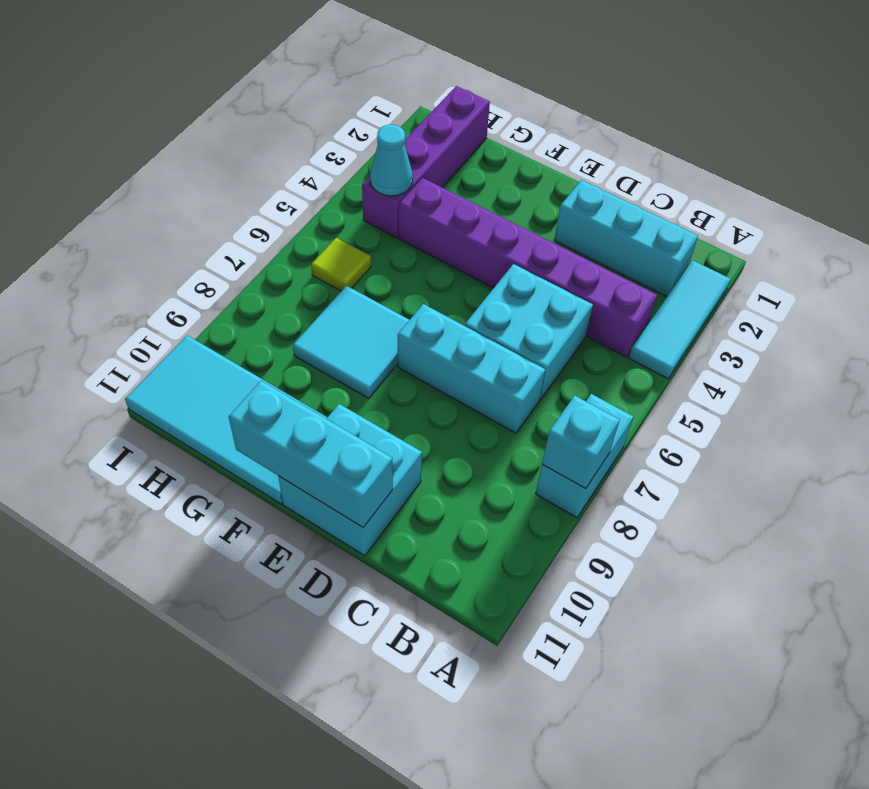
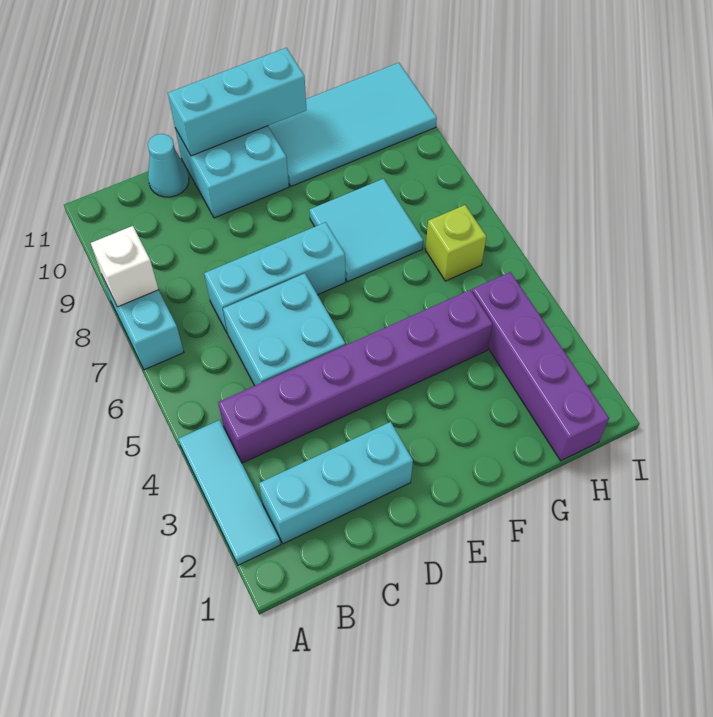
cyan 1x1 brick [542,396,620,489] -> white 1x1 brick [91,226,159,307]
cyan 1x1 cone [370,125,413,196] -> cyan 1x1 cone moved to [148,134,189,197]
lime 1x1 tile [311,238,371,291] -> lime 1x1 brick [425,205,486,281]

